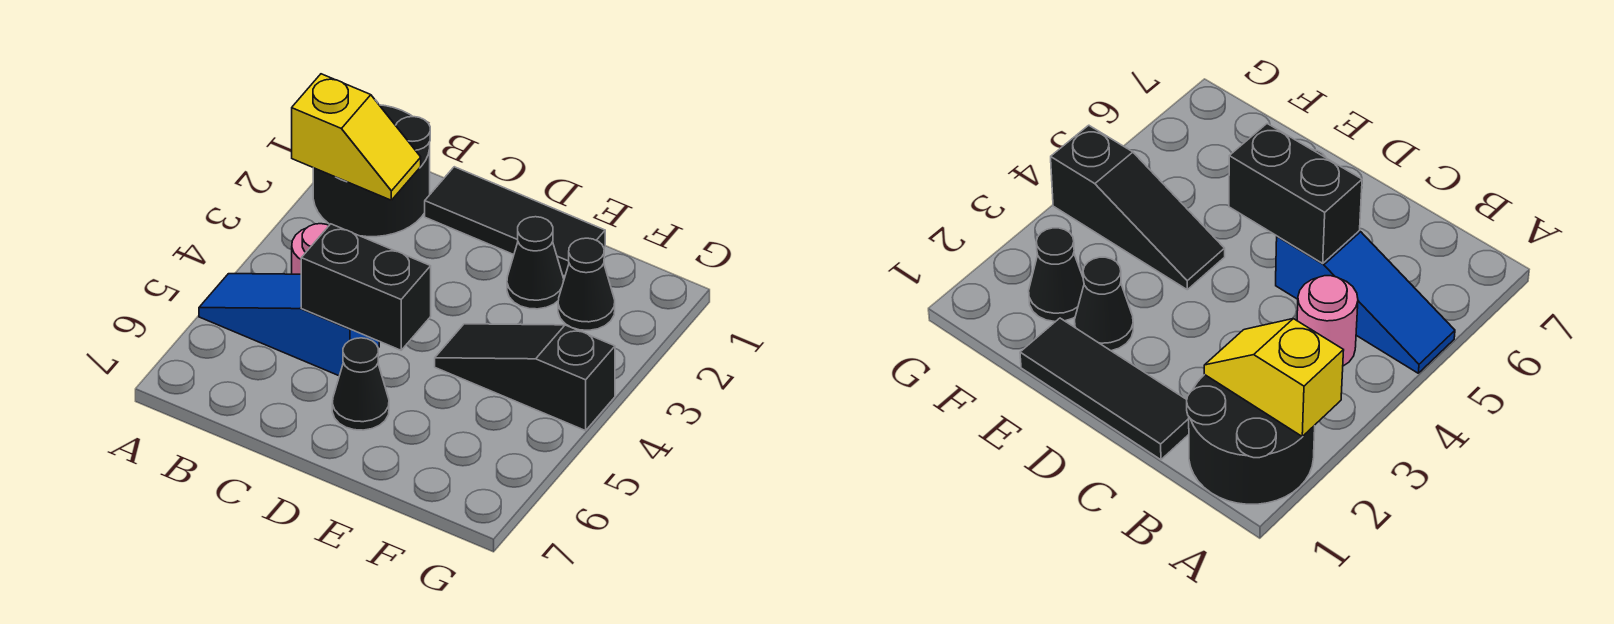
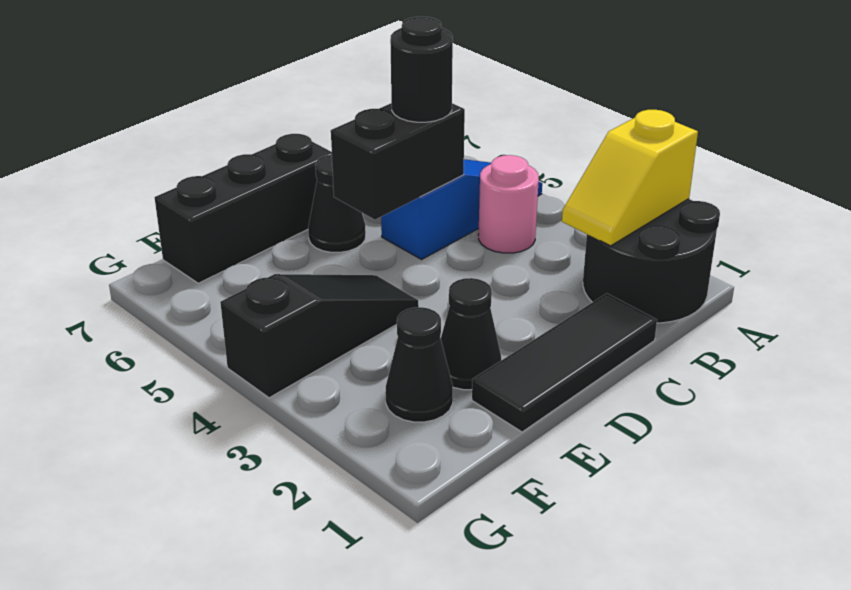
none -> black 1x1 round brick [390,17,453,122]
none -> black 1x3 brick [154,134,332,283]

